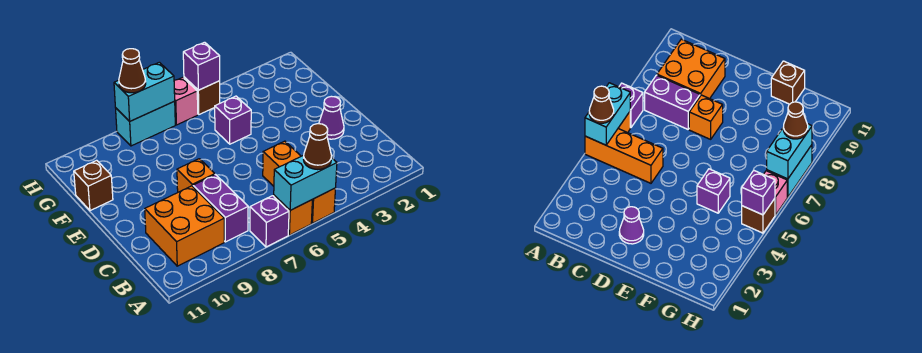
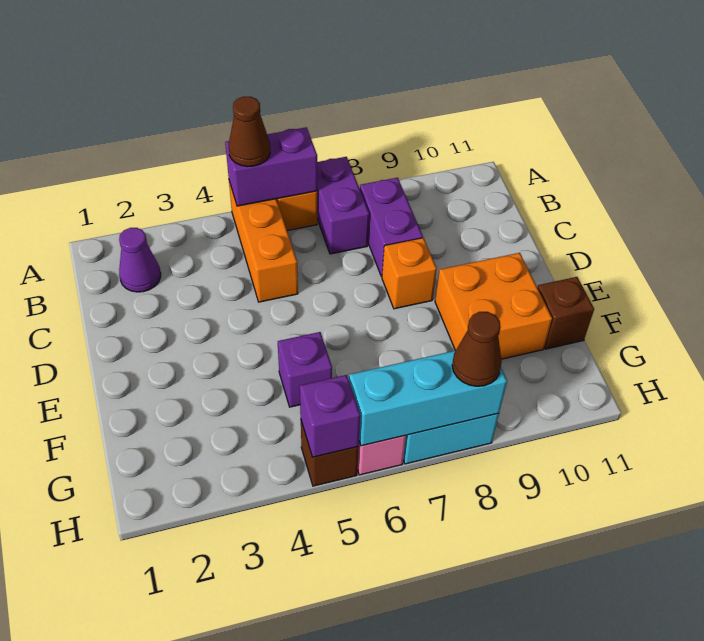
cyan 1x2 brick [274,155,337,210] -> purple 1x2 brick [225,127,317,206]
purple 1x1 brick [250,196,289,247] -> purple 1x2 brick [317,157,369,254]
orange 2x2 brick [145,186,224,266] -> orange 2x2 brick moved to [435,253,552,359]
purple 1x1 cone [319,96,344,139] -> purple 1x1 cone moved to [119,228,161,292]
cyan 1x2 brick [114,62,175,121] -> cyan 1x3 brick [349,351,507,446]

